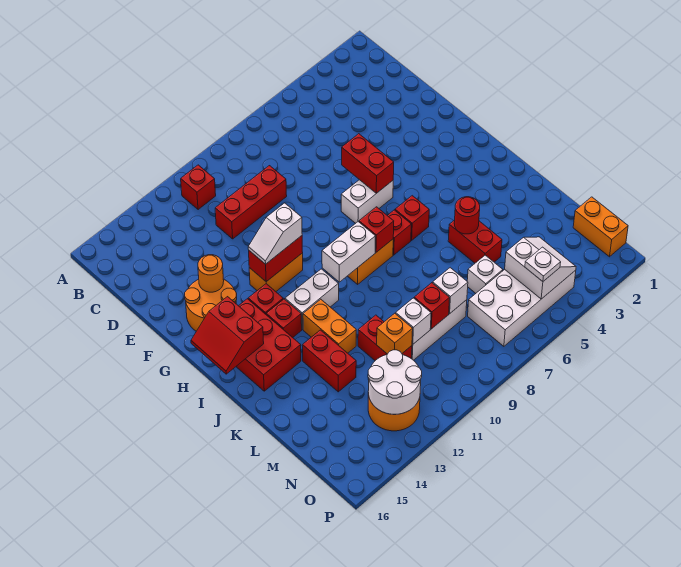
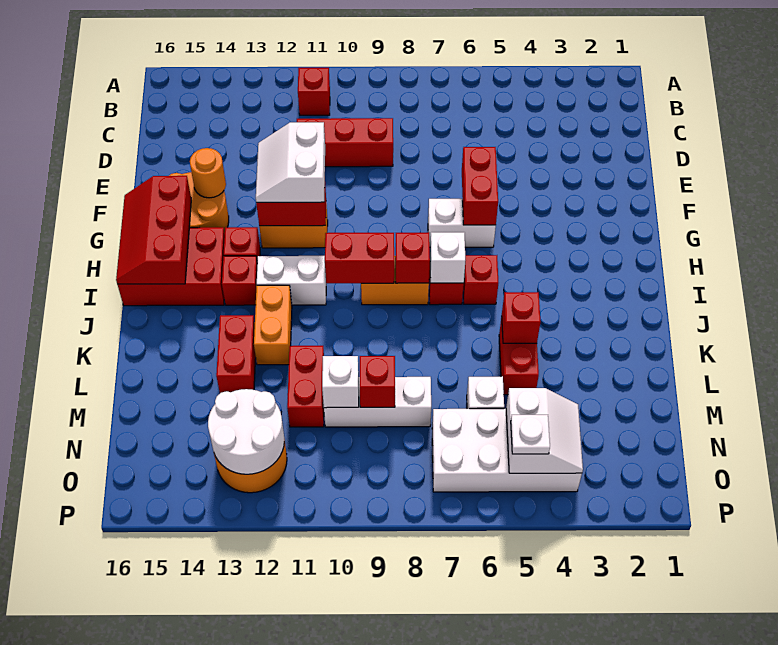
white 1x2 slope [248,203,302,264] -> white 2x2 slope [256,122,325,202]
red 2x3 brick [236,299,301,391] -> red 2x3 brick turned to [117,227,225,306]
red 2x2 slope [191,297,264,374] -> red 2x3 slope [116,176,191,284]
white 1x2 brick [322,222,376,282] -> red 1x2 brick [325,233,394,283]
red 1x1 round brick [454,197,480,234] -> red 1x1 brick [502,292,541,343]
white 1x1 brick [433,268,468,314] -> white 1x1 brick moved to [430,232,465,283]
orange 1x1 brick [377,313,413,354] -> none
orange 1x2 brick [573,197,628,257] -> none

